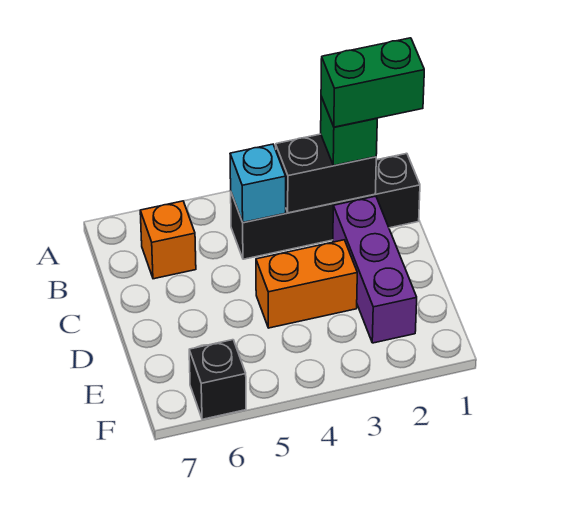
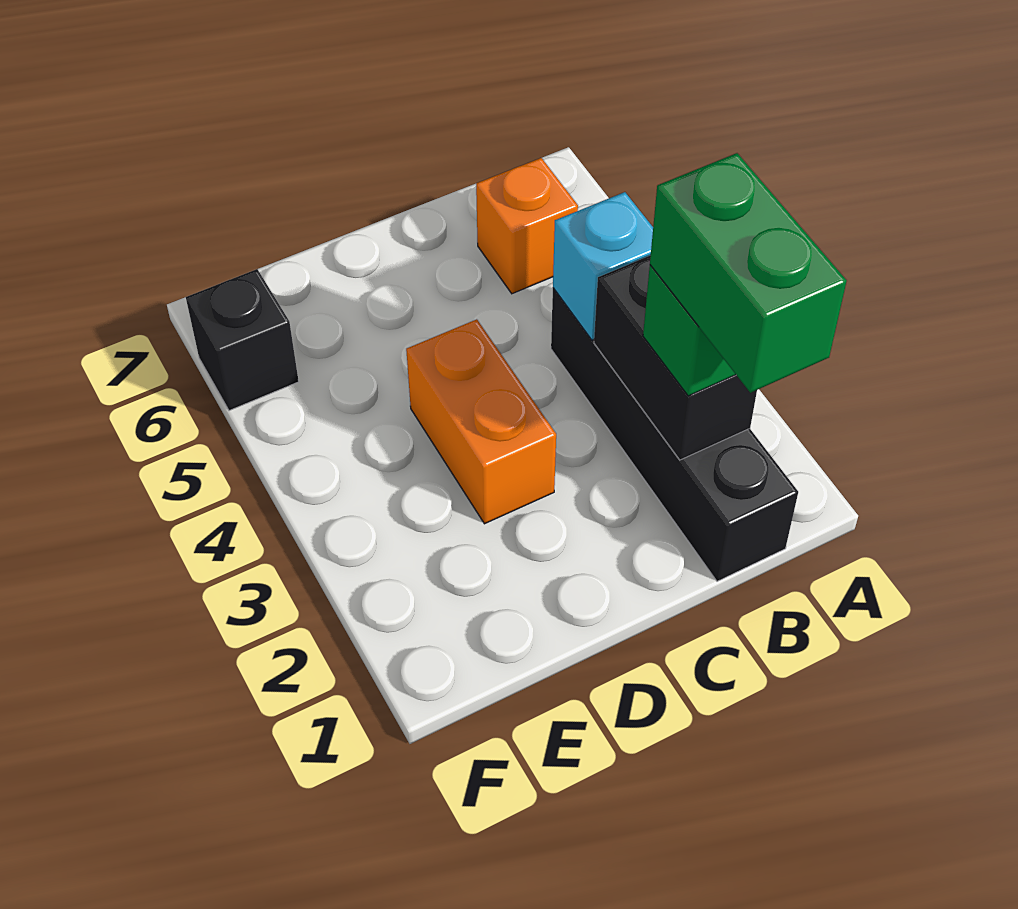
purple 1x3 brick [333,196,417,343] -> none

